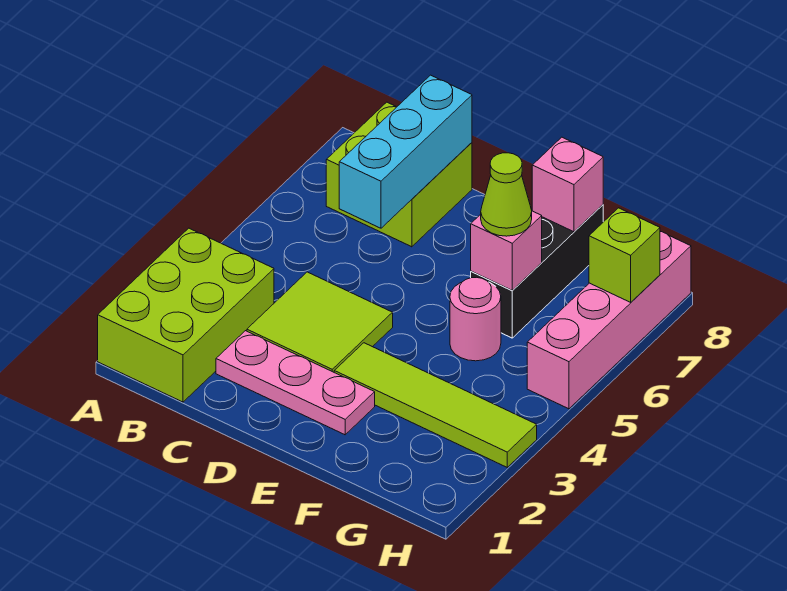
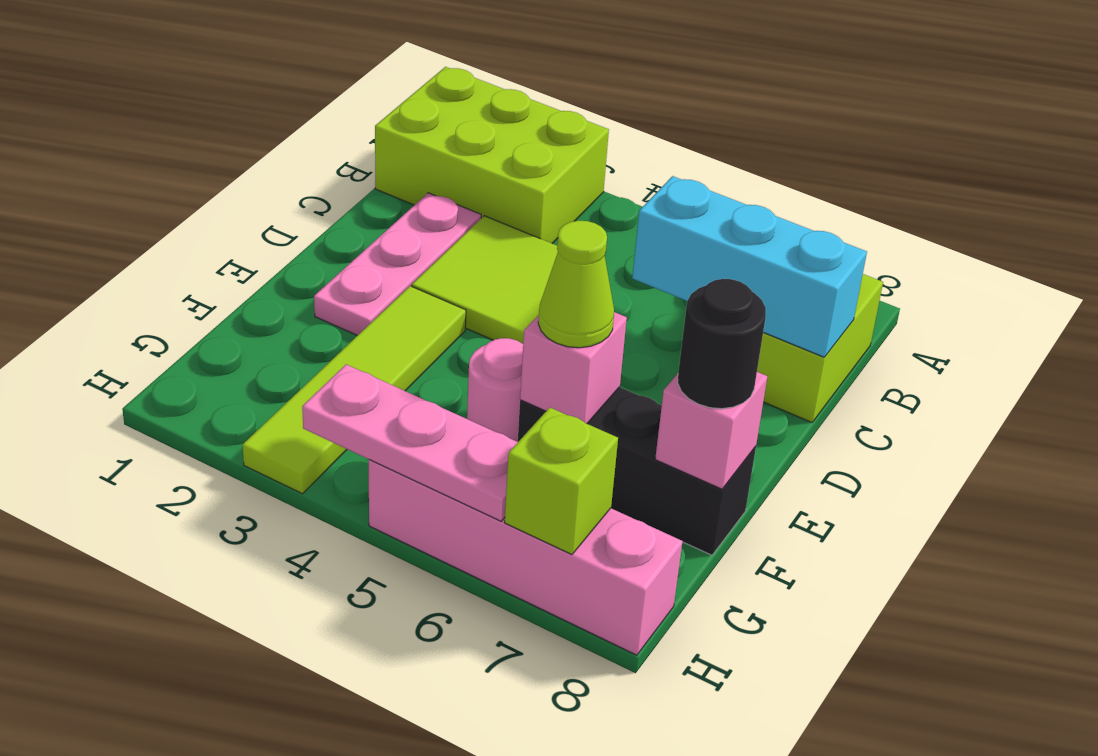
none -> black 1x1 round brick [678,279,766,409]
none -> pink 1x3 plate [302,365,518,521]

